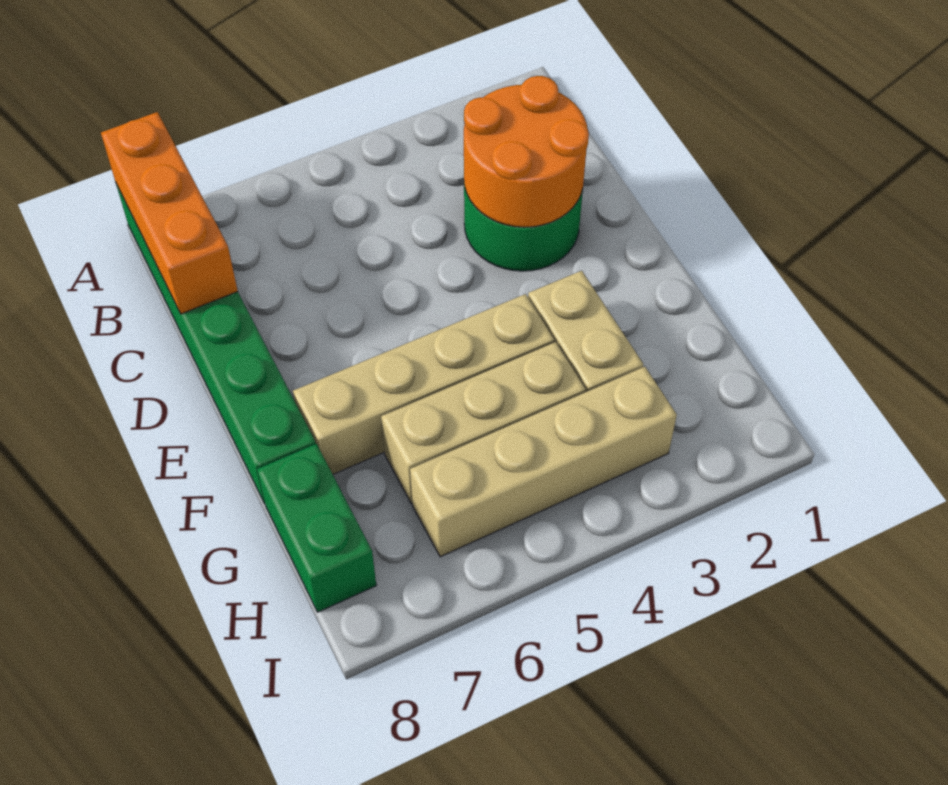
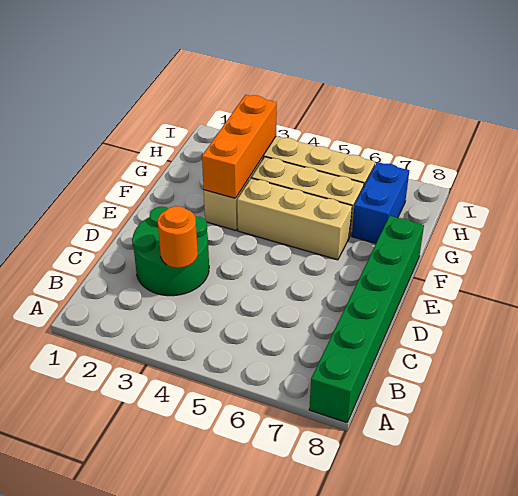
orange 1x3 brick [101,112,238,314] -> orange 1x3 brick moved to [202,95,277,198]
orange 2x2 round brick [464,76,589,227] -> orange 1x1 round brick [158,206,198,268]
tan 1x4 brick [293,294,554,474] -> tan 1x3 brick [237,178,352,260]
none -> blue 1x2 brick [352,162,409,243]
green 1x2 brick [257,444,376,612] -> none

